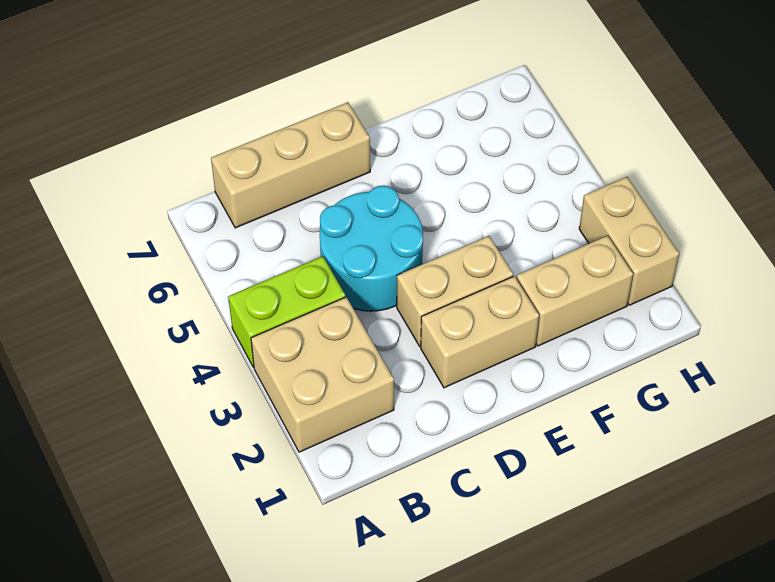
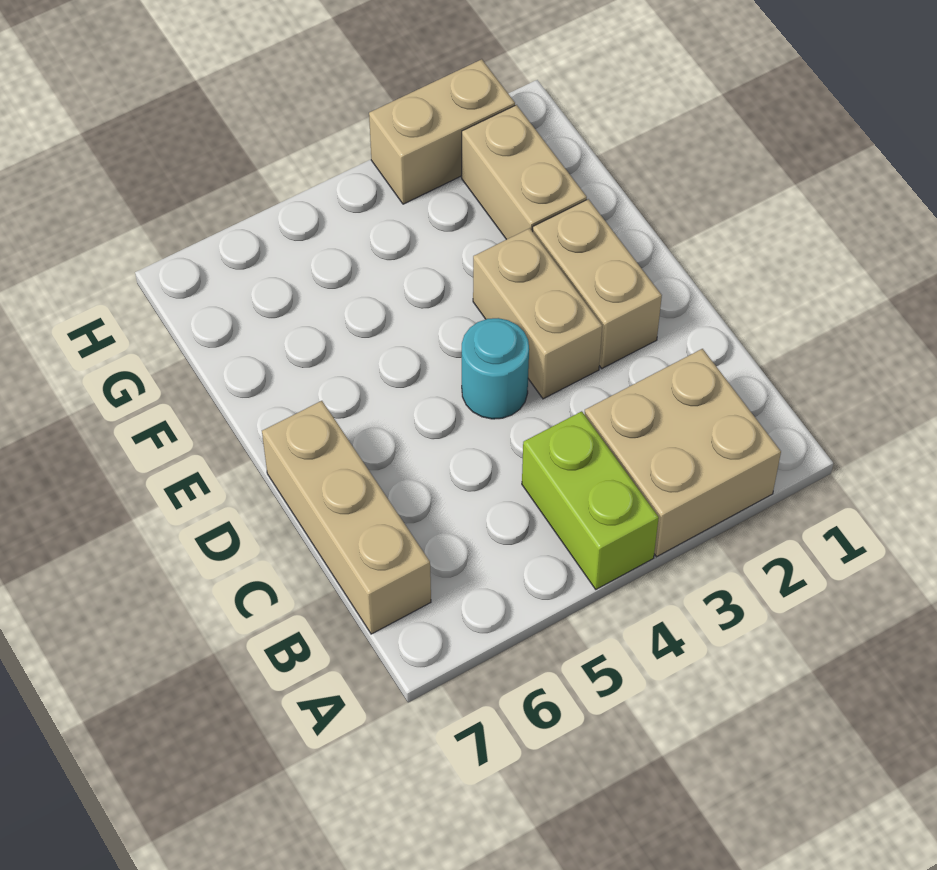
cyan 2x2 round brick [320,186,423,311] -> cyan 1x1 round brick [462,318,529,419]

